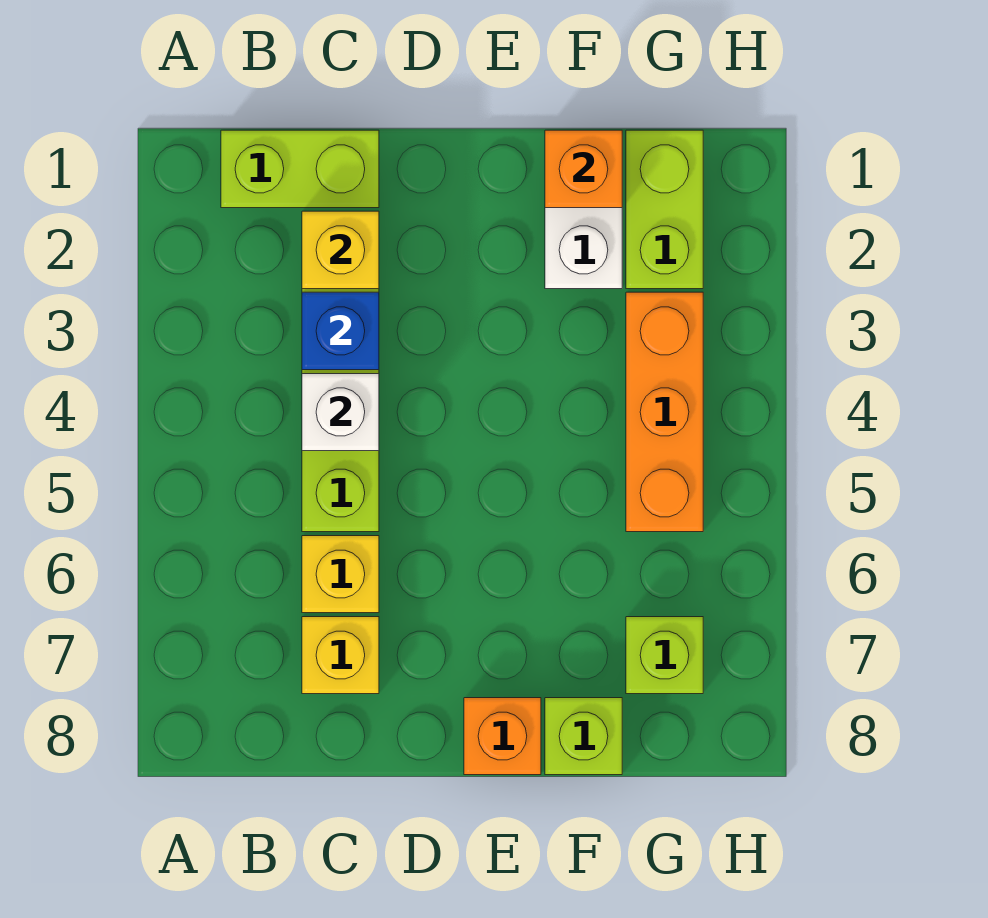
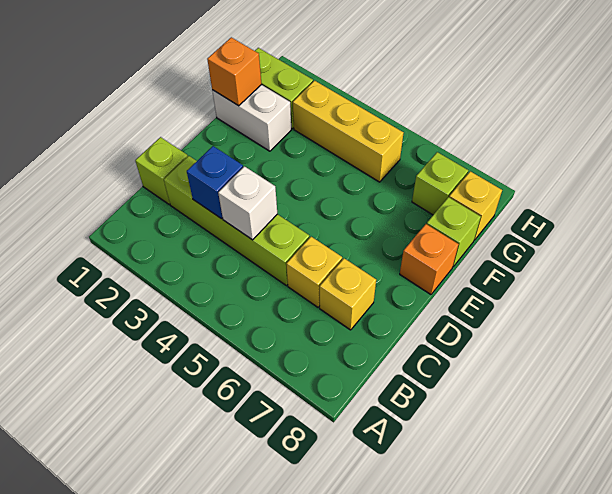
lime 1x2 brick [221,130,379,208] -> lime 1x1 brick [135,137,188,204]
yellow 1x1 brick [302,211,379,289] -> yellow 1x1 brick moved to [449,171,502,240]
orange 1x3 brick [626,292,703,532] -> yellow 1x3 brick [293,81,404,182]

